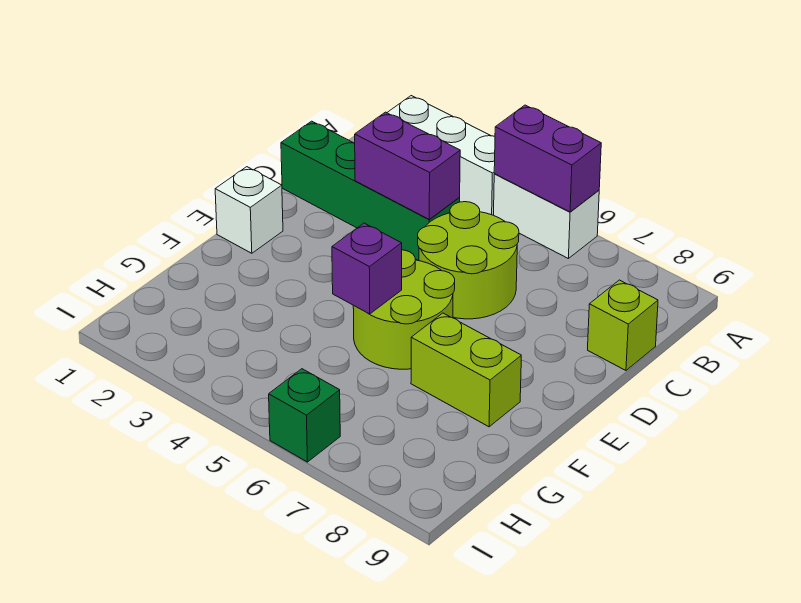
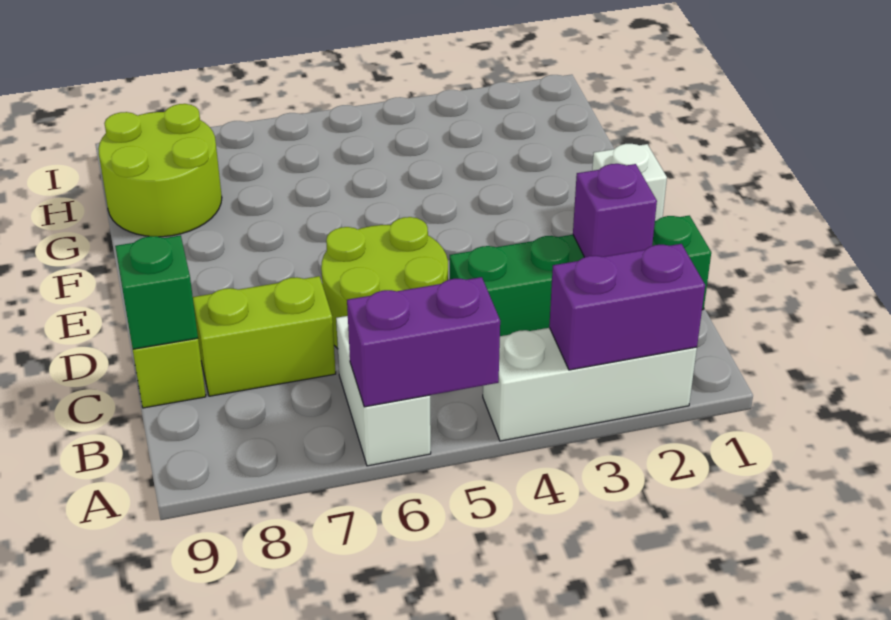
white 1x2 brick [494,174,599,258] -> white 1x2 brick turned to [336,316,431,466]
purple 1x2 brick [355,112,460,220] -> purple 1x2 brick moved to [549,244,705,370]
lime 2x2 round brick [353,250,455,369] -> lime 2x2 round brick moved to [98,104,222,237]
purple 1x1 brick [332,223,402,314] -> purple 1x1 brick moved to [573,164,657,257]
lime 1x2 brick [411,313,521,427] -> lime 1x2 brick moved to [193,276,336,396]
green 1x1 brick [269,369,340,462] -> green 1x1 brick moved to [115,235,198,349]

